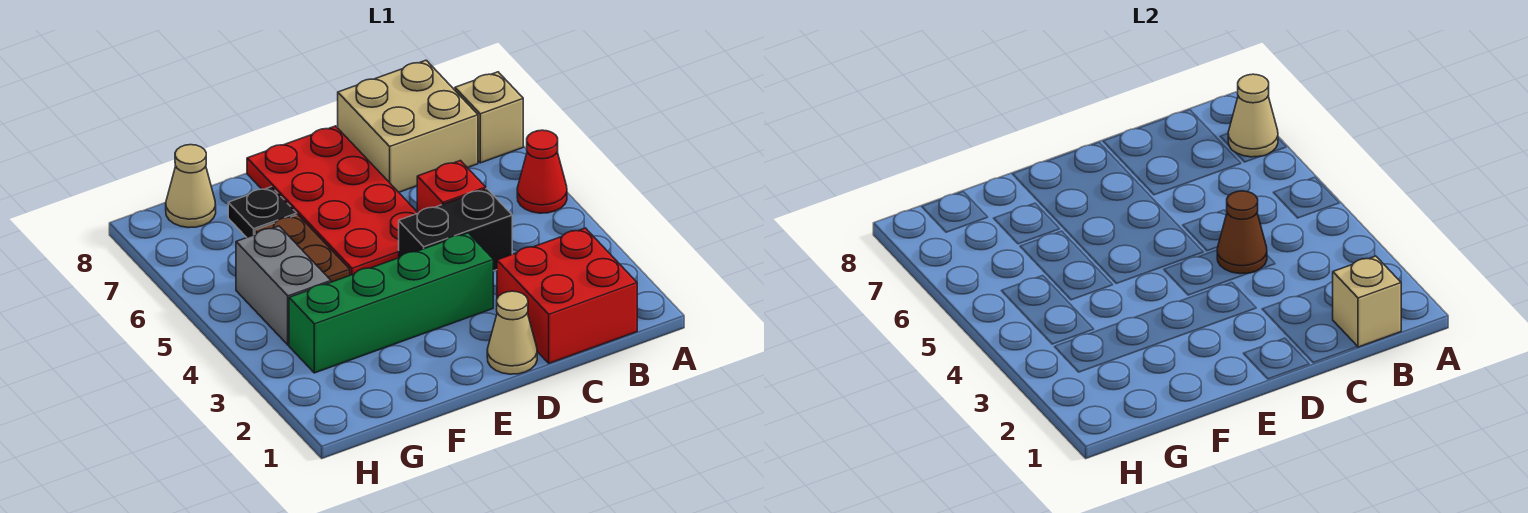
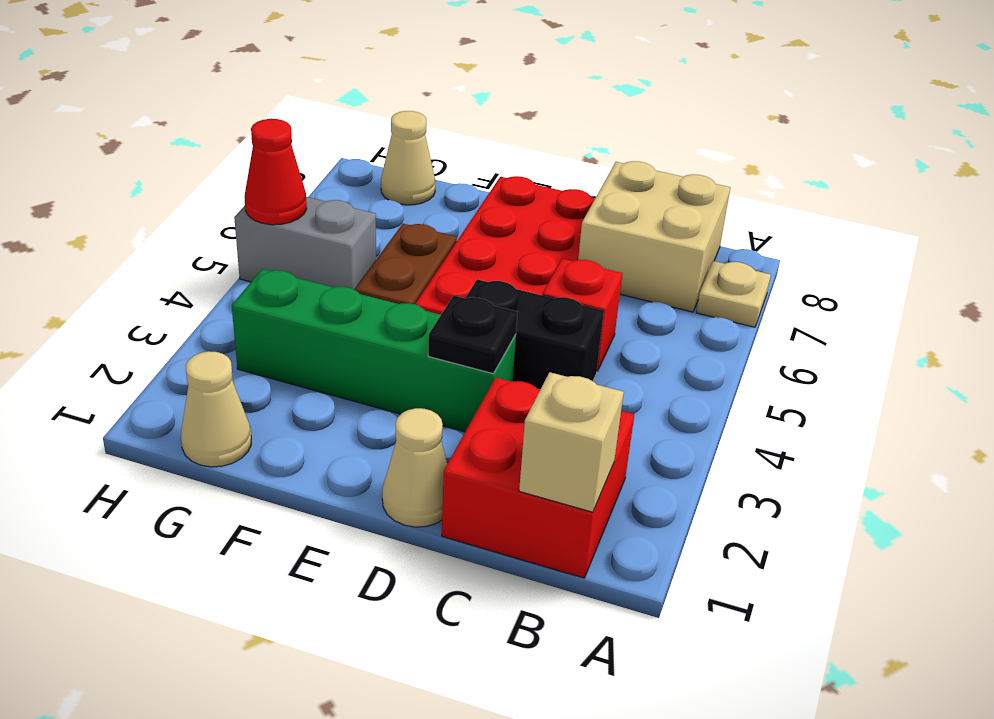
red 1x1 cone [517,130,567,213] -> red 1x1 cone moved to [245,119,307,225]
tan 1x1 brick [455,72,523,163] -> tan 1x1 plate [696,261,771,327]
tan 1x1 cone [1228,74,1278,157] -> tan 1x1 cone moved to [181,351,251,467]
brown 1x1 cone [1217,191,1267,274] -> none
black 1x1 plate [228,187,297,237] -> black 1x1 plate moved to [428,296,518,374]
grey 1x2 brick [236,226,331,345] -> grey 1x2 brick turned to [234,197,376,290]

